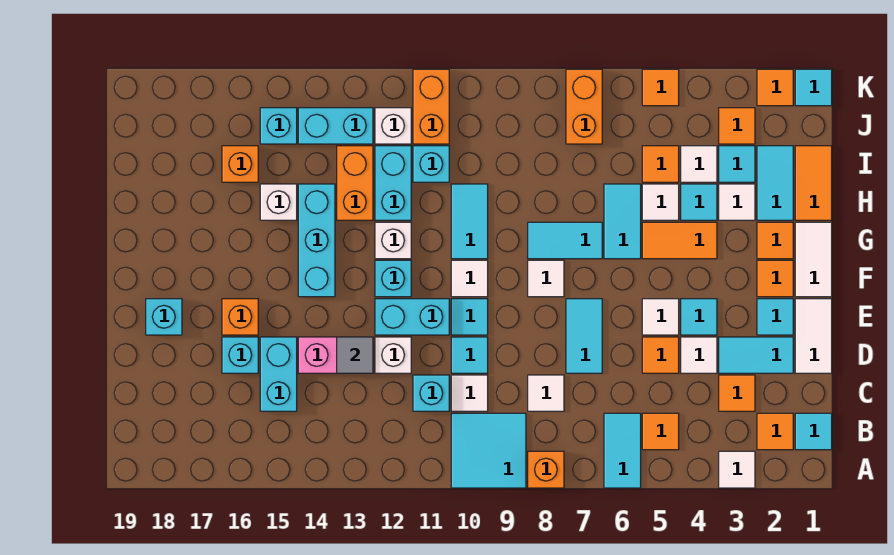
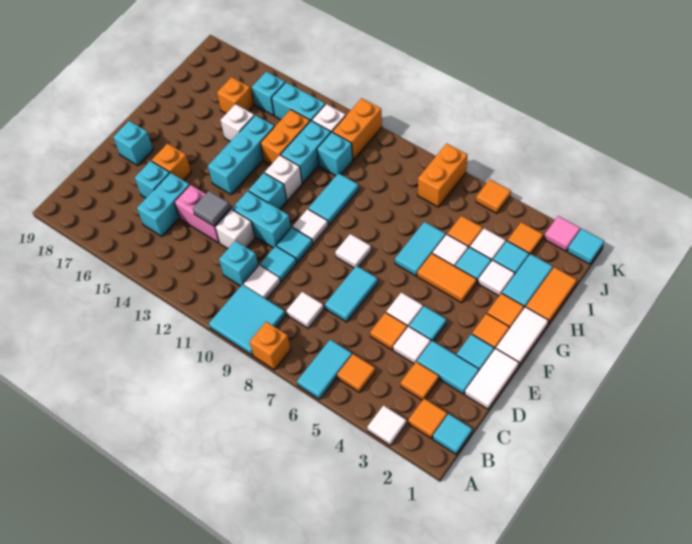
cyan 1x2 tile [528,222,602,259] -> none
orange 1x1 tile [757,69,793,106] -> pink 1x1 tile [544,216,580,251]

